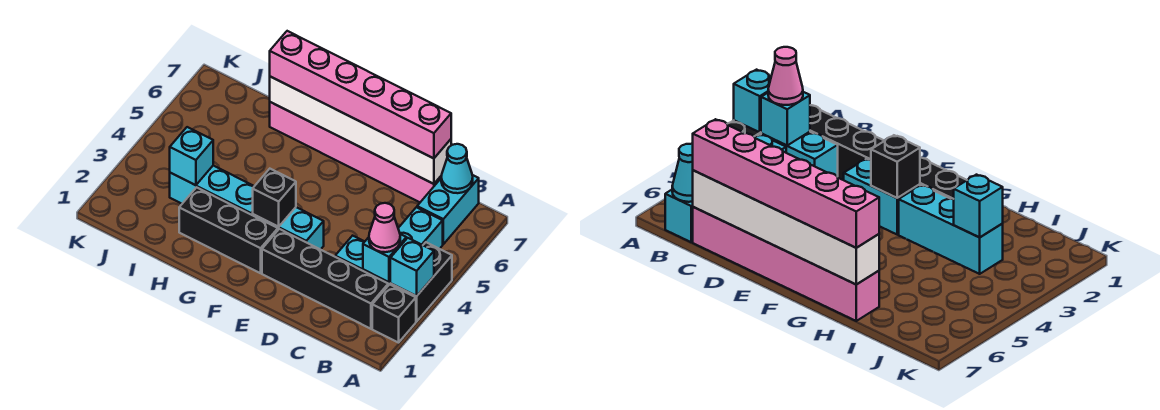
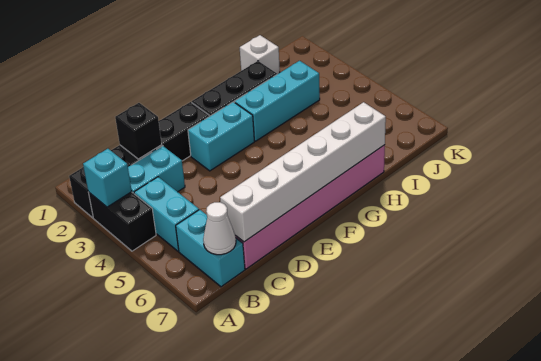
cyan 1x1 brick [363,234,406,282] -> none
pink 1x1 cone [369,203,400,252] -> none
cyan 1x1 cone [441,144,473,193] -> white 1x1 cone [203,202,236,255]
pink 1x6 brick [270,31,451,158] -> none
black 1x1 brick [253,169,296,227] -> black 1x1 brick moved to [115,103,162,159]
none -> white 1x1 brick [240,35,280,74]
cyan 1x1 brick [170,127,213,185] -> none

